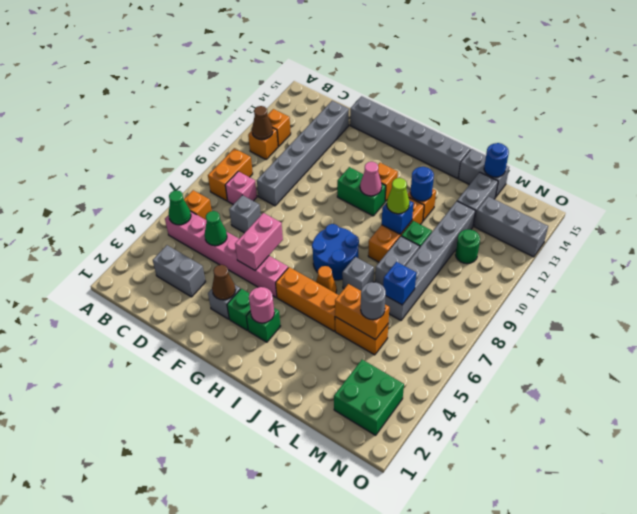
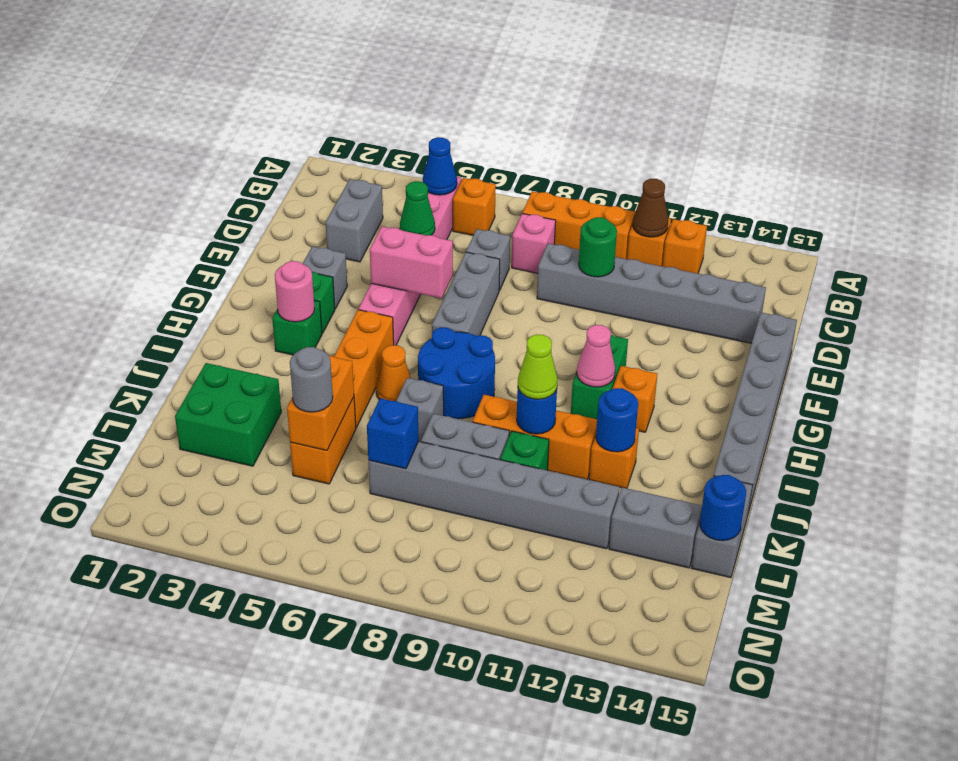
green 1x1 cone [169,190,191,225] -> blue 1x1 cone [423,137,457,195]
orange 1x2 brick [208,148,253,201] -> orange 1x3 brick [522,191,635,259]
brown 1x1 cone [212,265,235,300] -> none
blue 1x1 brick [382,201,414,234] -> blue 1x1 round brick [517,389,557,434]
green 2x2 brick [334,360,404,435] -> green 2x2 brick moved to [175,363,281,466]
green 1x1 round brick [455,230,480,264] -> green 1x1 round brick moved to [579,217,617,277]
grey 1x3 brick [475,196,548,257] -> grey 1x3 brick moved to [432,252,500,336]

